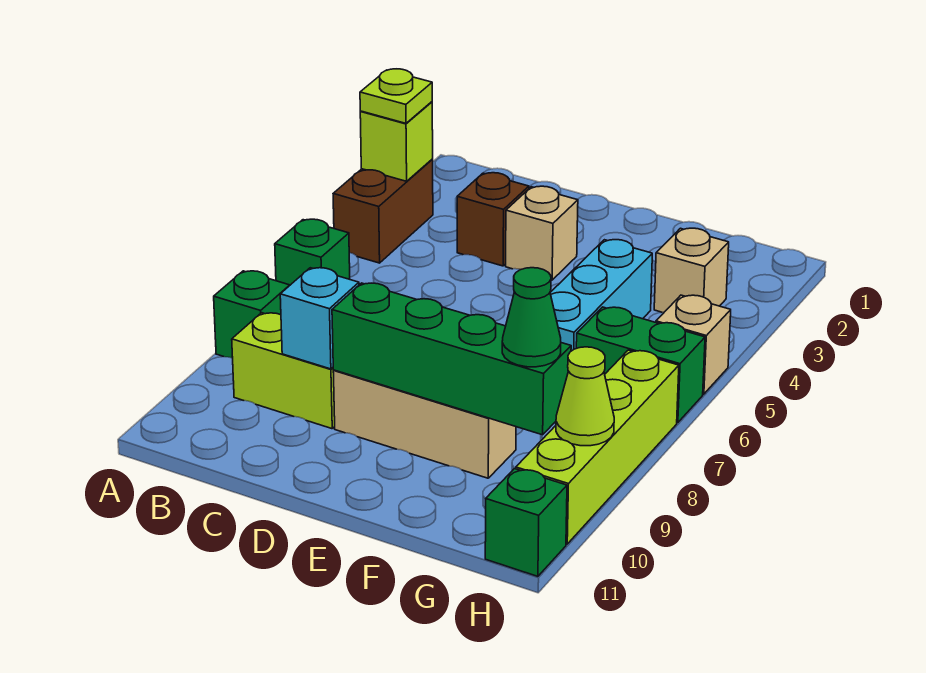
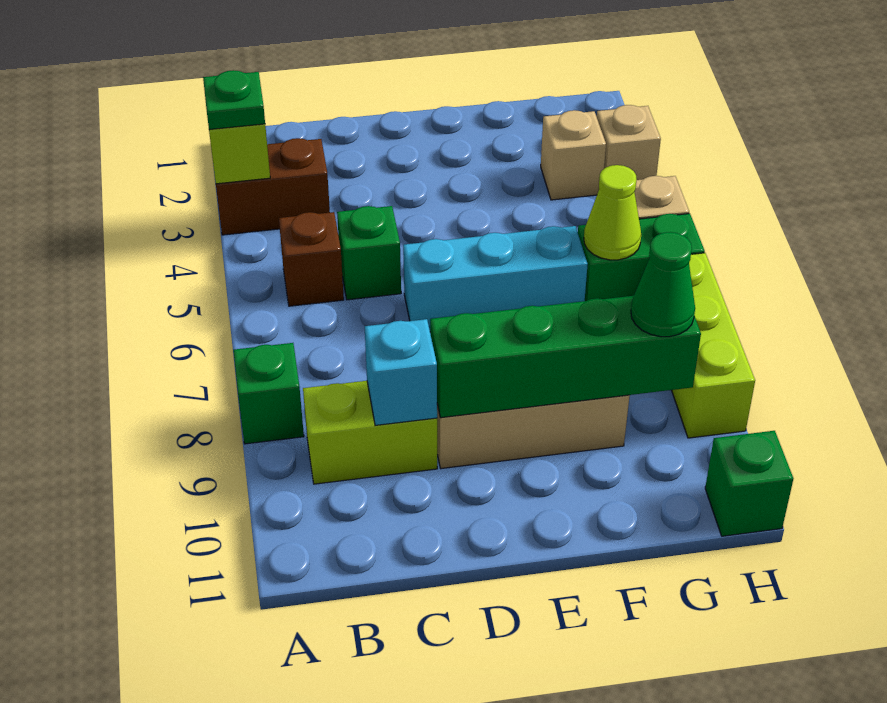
brown 1x2 brick [333,159,433,263] -> brown 1x2 brick turned to [216,138,330,235]
lime 1x1 plate [360,69,432,123] -> green 1x1 plate [203,70,265,130]
green 1x1 brick [275,219,350,285] -> green 1x1 brick moved to [337,206,401,300]
brown 1x1 brick [457,173,529,266] -> brown 1x1 brick moved to [279,212,344,306]
tan 1x1 brick [506,186,578,280] -> tan 1x1 brick moved to [597,105,661,180]
cyan 1x3 brick [550,240,652,351] -> cyan 1x3 brick turned to [403,226,588,330]
lime 1x4 brick [516,350,679,544] -> lime 1x3 brick [672,253,755,438]
lime 1x1 cone [556,347,614,446] -> lime 1x1 cone moved to [584,165,641,260]

